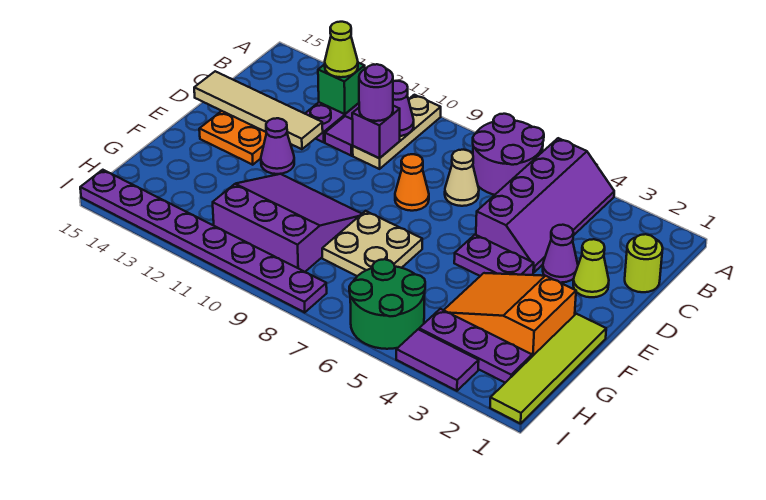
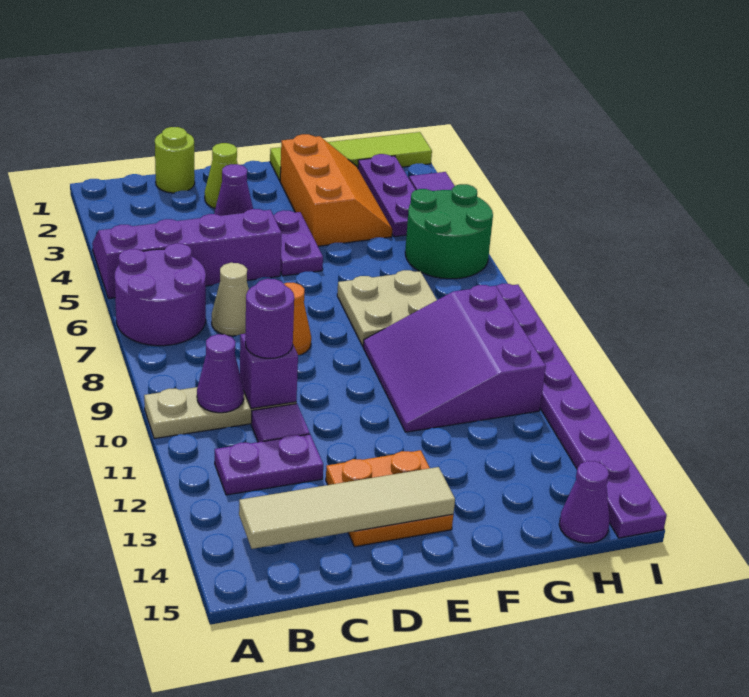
green 1x1 brick [318,63,365,114] -> none
lime 1x1 cone [325,22,358,77] -> none
tan 1x4 tile [194,71,323,149] -> tan 1x4 tile turned to [239,467,455,549]
purple 1x1 cone [261,118,294,174] -> purple 1x1 cone moved to [559,461,610,543]
orange 2x3 slope [444,273,576,356] -> orange 2x3 slope turned to [280,134,392,246]

